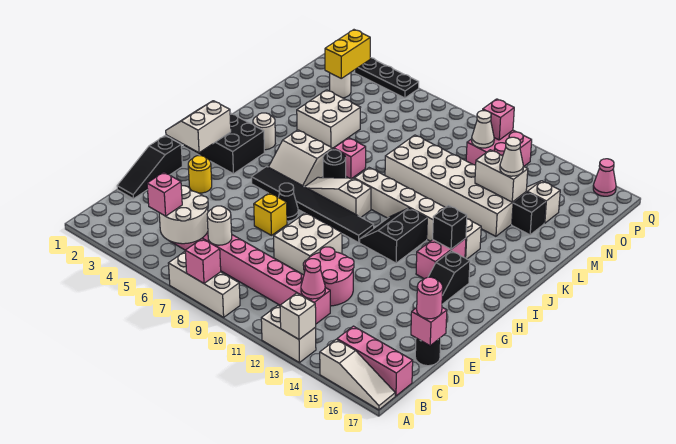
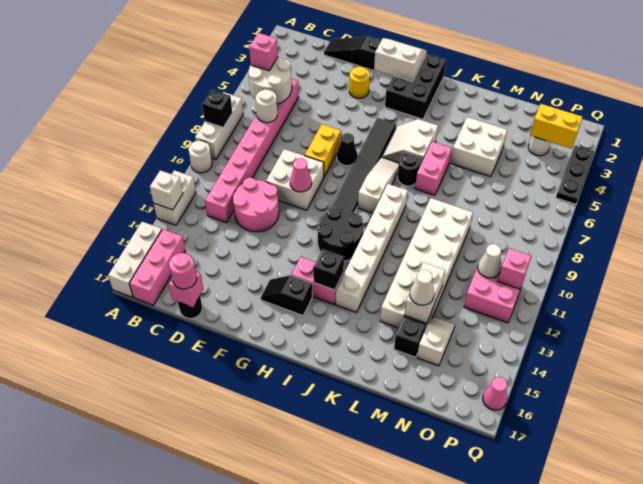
pink 1x1 brick [185,239,221,283] -> black 1x1 brick [202,90,232,127]
white 1x3 slope [320,339,395,410] -> white 1x3 brick [108,222,162,297]
pink 1x1 cone [301,259,325,299] -> pink 1x1 cone moved to [290,158,312,192]
yellow 1x1 brick [254,193,287,235] -> yellow 1x2 brick [305,124,341,177]
black 2x2 slope [360,208,427,263] -> black 2x2 round brick [318,207,363,261]
white 1x1 round brick [253,113,275,150] -> white 1x1 round brick moved to [189,140,212,173]
pink 1x1 brick [334,138,366,178] -> pink 1x2 brick [415,142,452,195]

